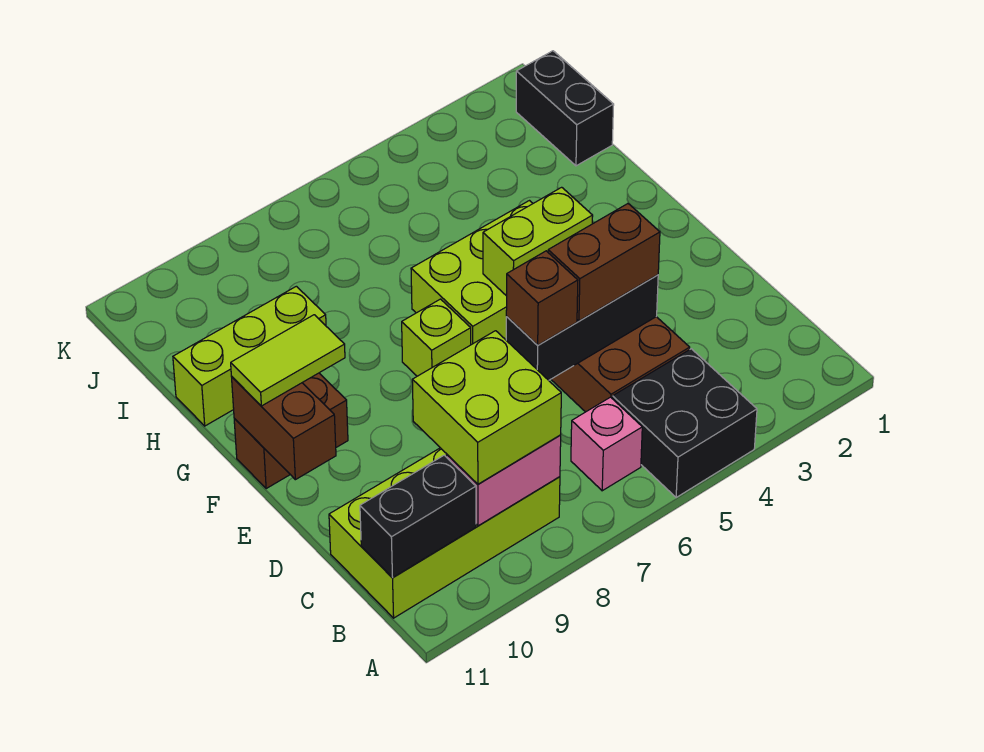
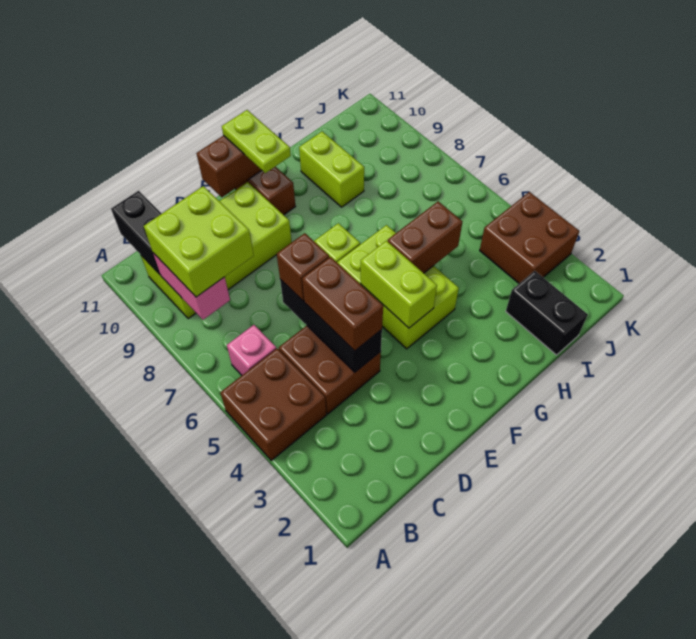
black 2x2 brick [612,349,757,498] -> brown 2x2 brick [220,348,326,460]
lime 2x4 brick [329,448,560,618] -> lime 2x4 brick turned to [141,182,292,319]
lime 1x2 tile [231,315,345,406] -> lime 1x2 plate [222,110,291,173]
none -> brown 1x2 brick [388,201,462,273]
lime 1x3 brick [173,286,326,426] -> lime 1x2 brick [299,132,364,207]
black 1x2 brick [516,51,614,166] -> black 1x2 brick turned to [506,271,588,355]
none -> brown 2x2 brick [480,192,579,283]

